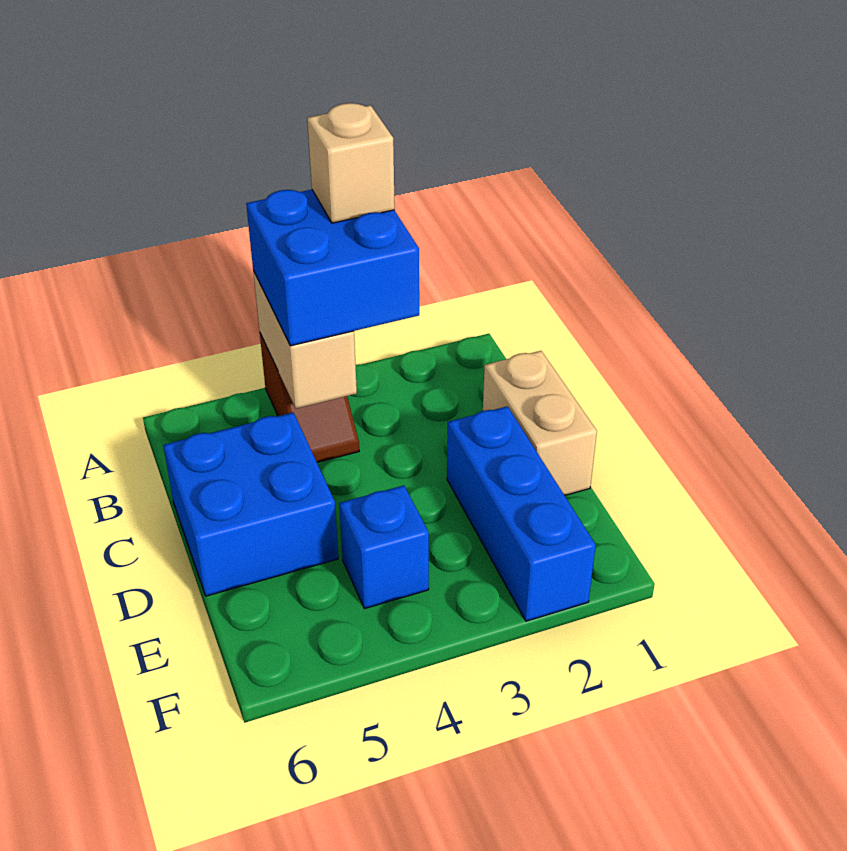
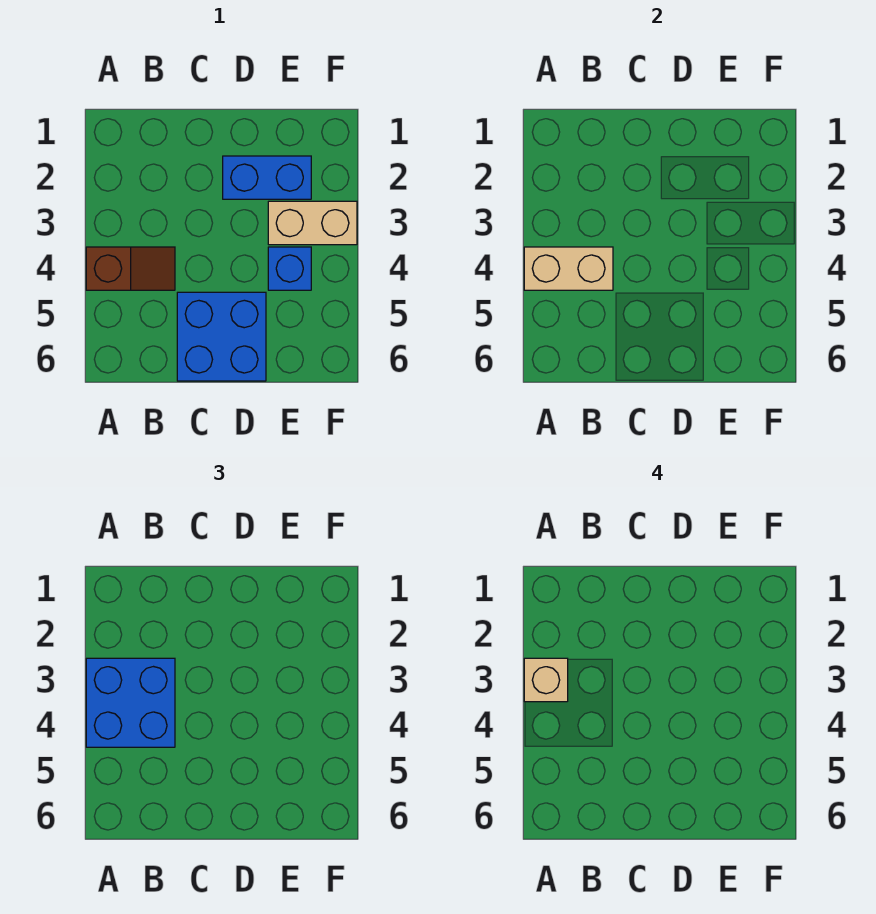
tan 1x2 brick [483,351,597,496] -> tan 1x2 brick moved to [268,201,357,245]
blue 1x3 brick [447,406,596,621] -> blue 1x2 brick [223,156,311,199]

